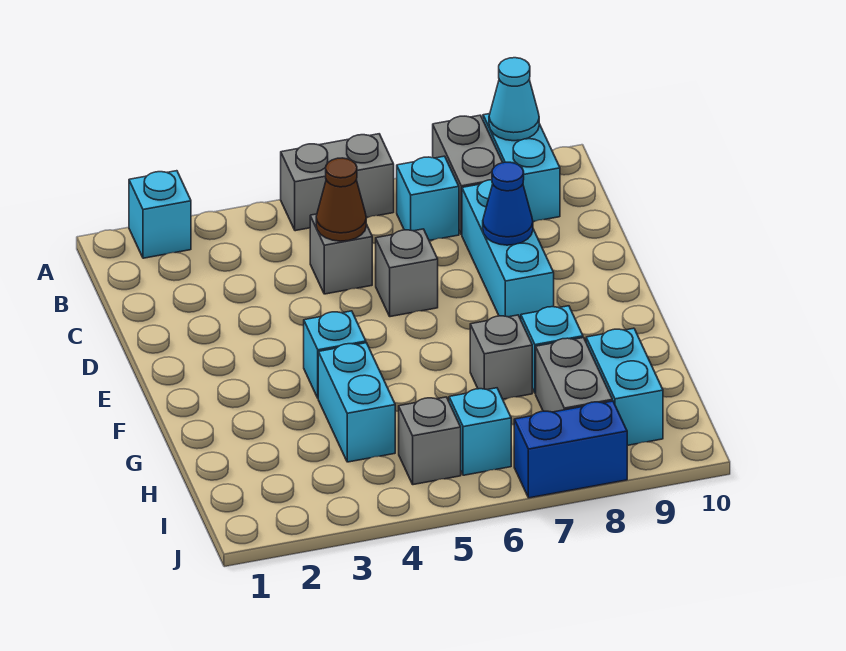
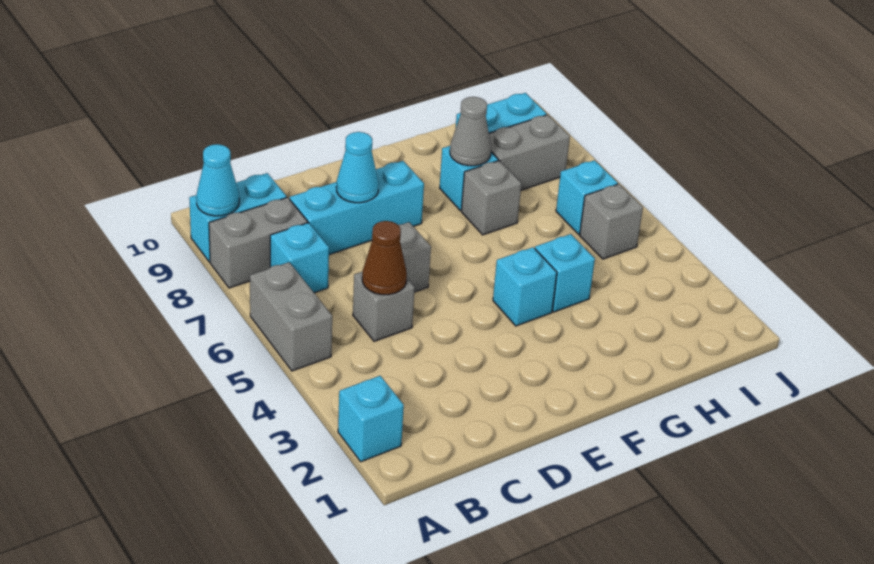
blue 1x1 cone [483,162,533,245] -> cyan 1x1 cone [336,132,379,203]
cyan 1x2 brick [318,343,395,462] -> cyan 1x1 brick [535,234,595,312]
none -> grey 1x1 cone [450,97,491,166]
blue 1x2 brick [514,401,627,498] -> none

